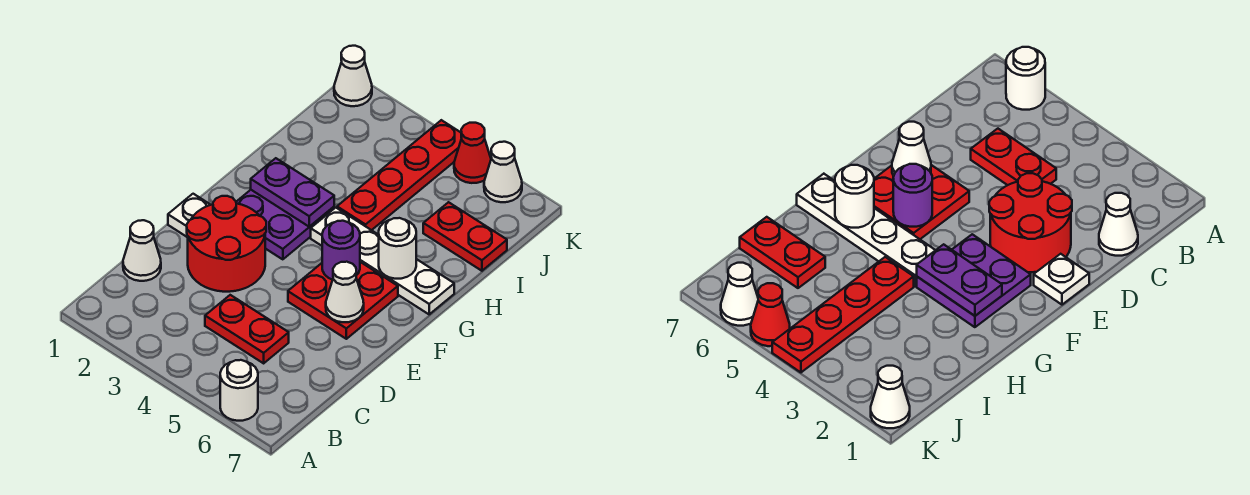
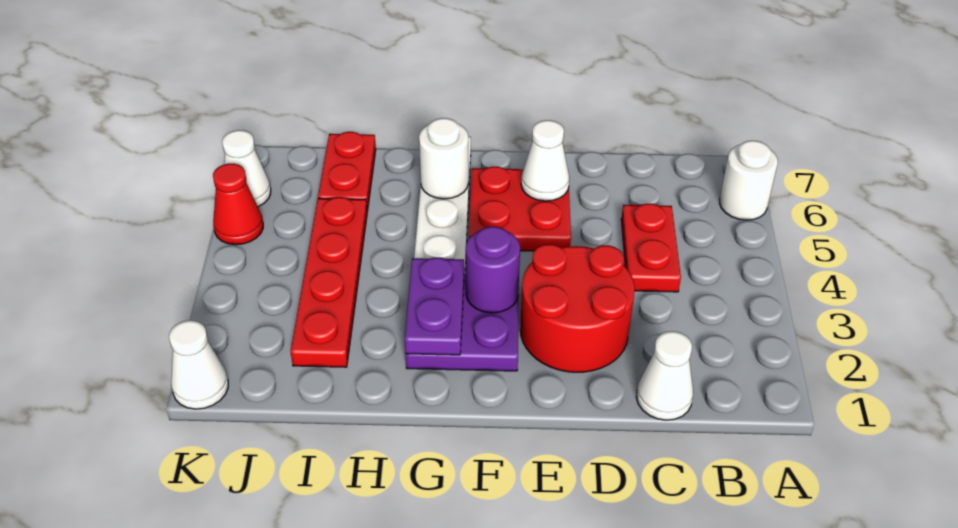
white 1x1 plate [168,194,210,237] -> none
purple 1x1 round brick [322,221,360,280] -> purple 1x1 round brick moved to [466,227,520,313]
red 1x4 plate [337,120,462,230] -> red 1x4 plate turned to [291,197,367,367]

